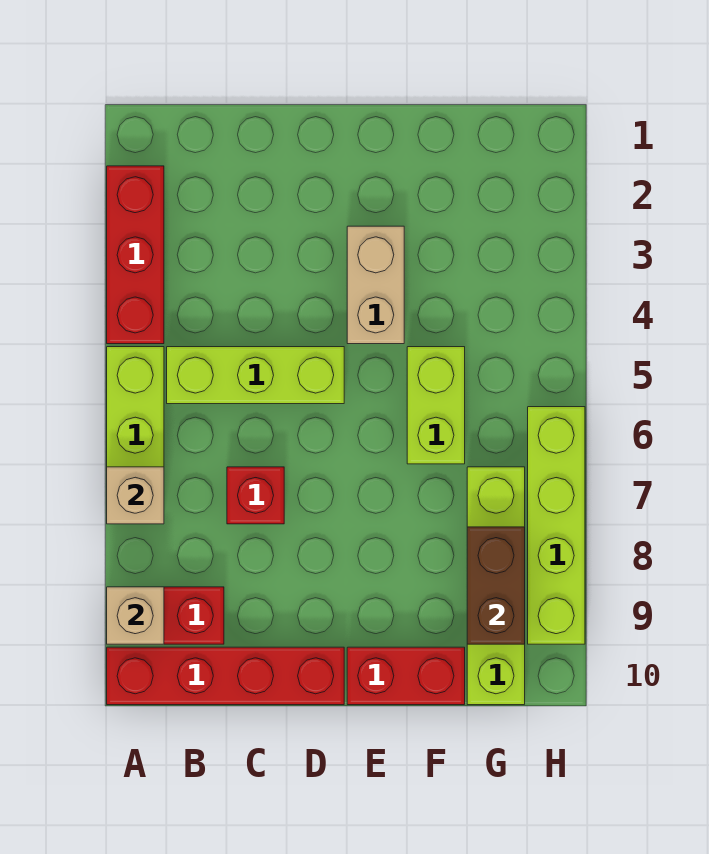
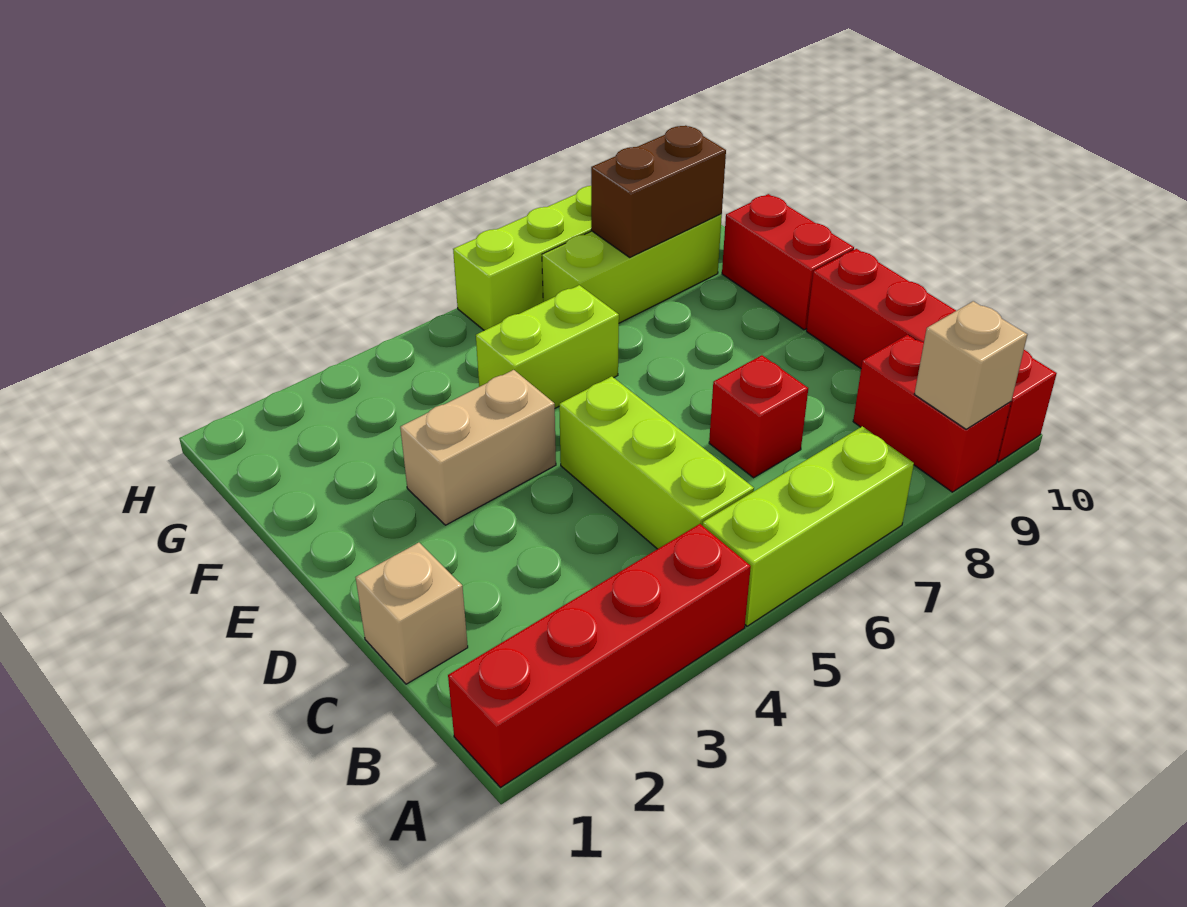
red 1x3 brick [107,166,164,344] -> red 1x4 brick [448,524,751,788]
tan 1x1 brick [107,467,164,524] -> tan 1x1 brick moved to [356,543,468,684]
lime 1x4 brick [467,467,525,705] -> lime 1x3 brick [542,214,722,323]

